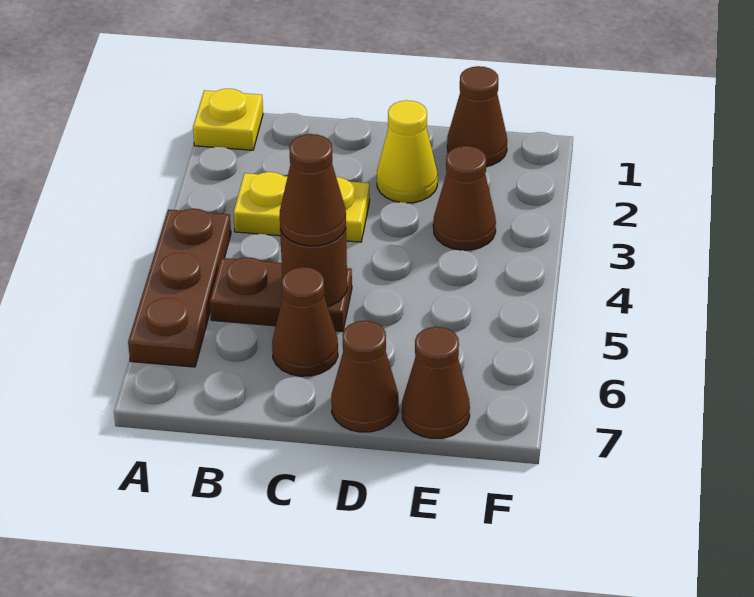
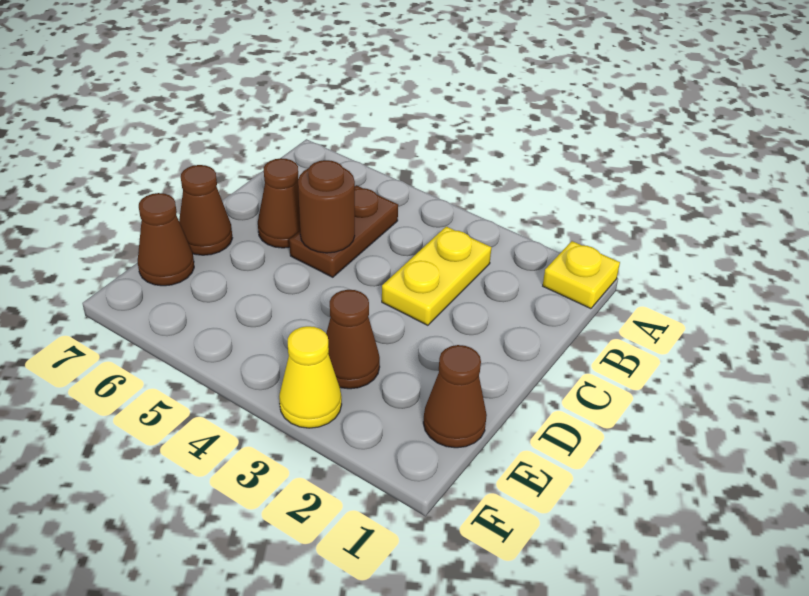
brown 1x3 plate [128,209,231,367] -> none
brown 1x1 cone [280,134,346,246] -> none
yellow 1x1 cone [377,100,438,203] -> yellow 1x1 cone moved to [279,326,342,428]

